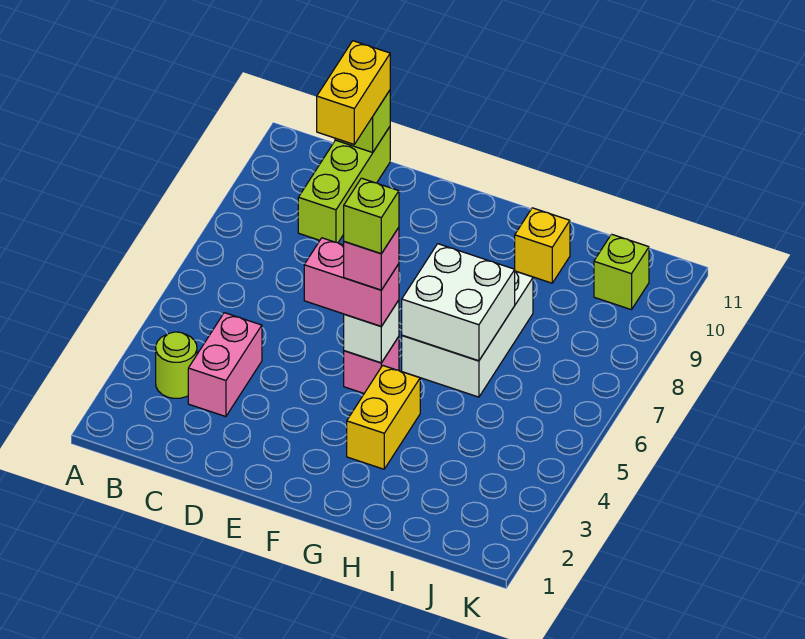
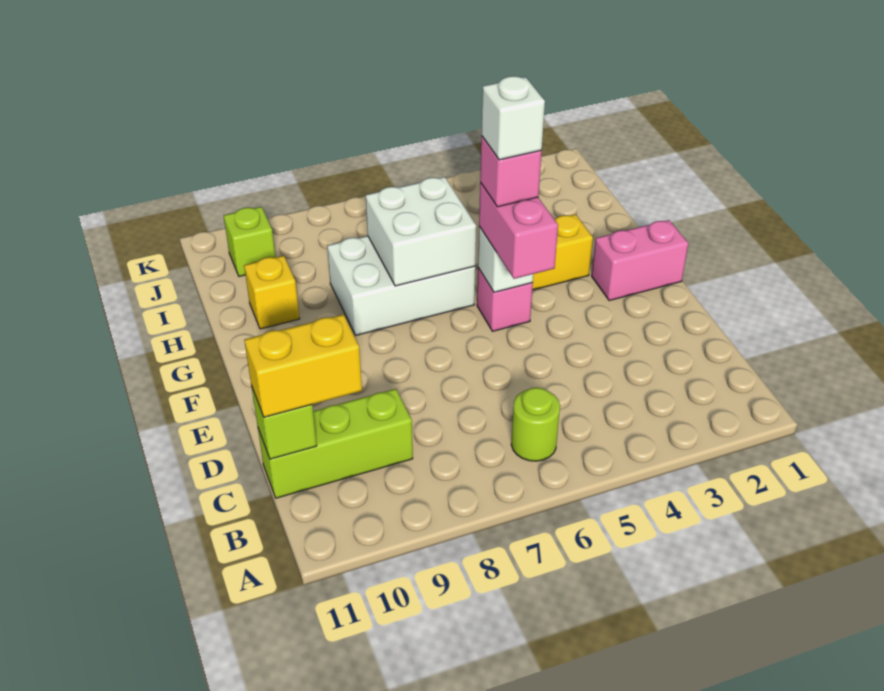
lime 1x1 round brick [156,332,197,398] -> lime 1x1 round brick moved to [511,388,560,461]
pink 1x2 brick [188,313,262,417] -> pink 1x2 brick moved to [592,220,688,301]
lime 1x1 brick [344,178,399,254] -> white 1x1 brick [481,76,545,160]

